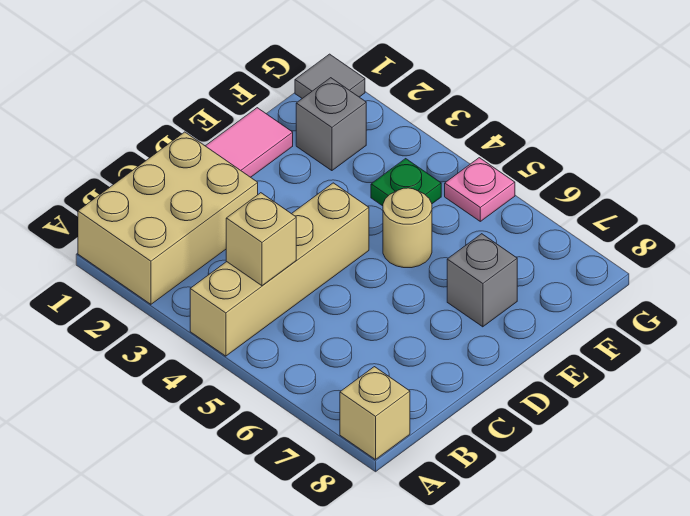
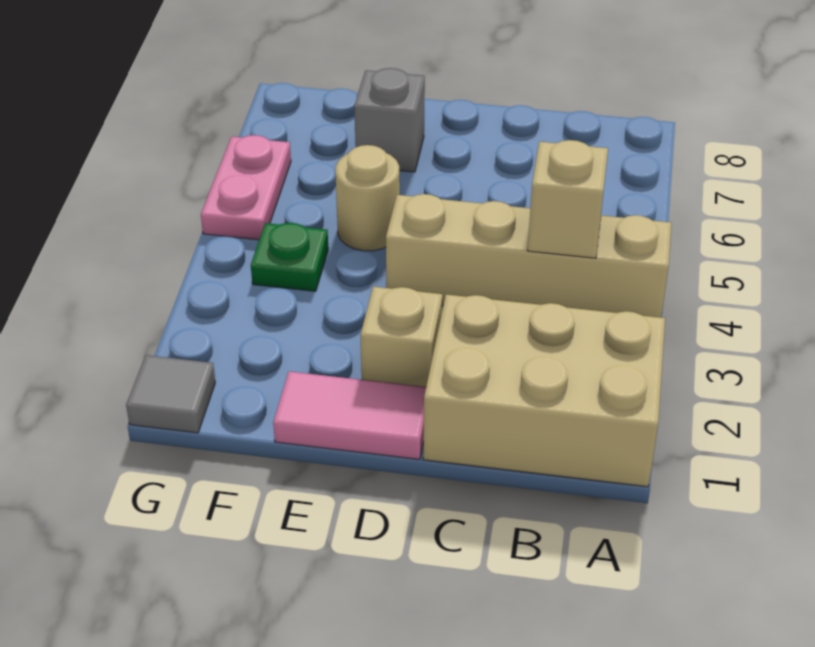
tan 1x1 brick [340,367,410,460] -> tan 1x1 brick moved to [360,287,442,387]
grey 1x1 brick [296,78,366,171] -> none
pink 1x1 plate [445,158,515,221] -> pink 1x2 plate [201,135,291,240]

